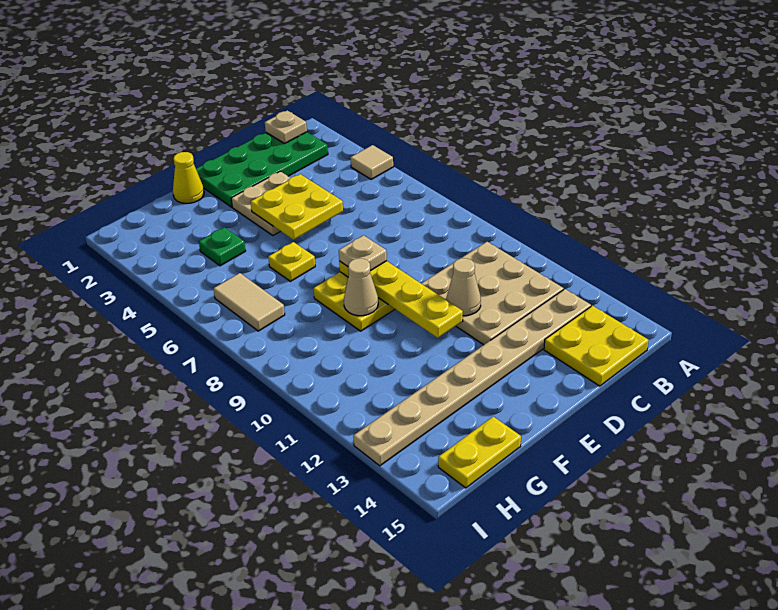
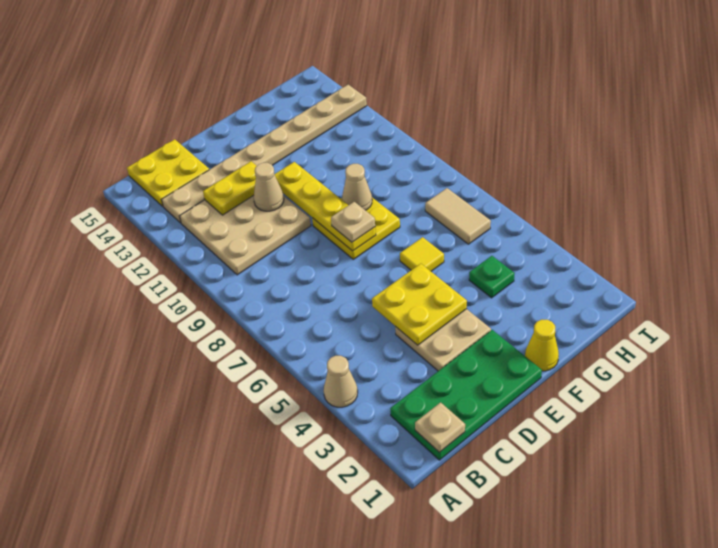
tan 1x1 tile [350,145,393,179] -> tan 1x1 cone [324,356,358,407]
yellow 1x1 plate [268,242,315,281] -> yellow 1x1 tile [400,237,444,271]
yellow 1x2 plate [438,417,521,488] -> yellow 1x2 plate moved to [203,161,256,215]

